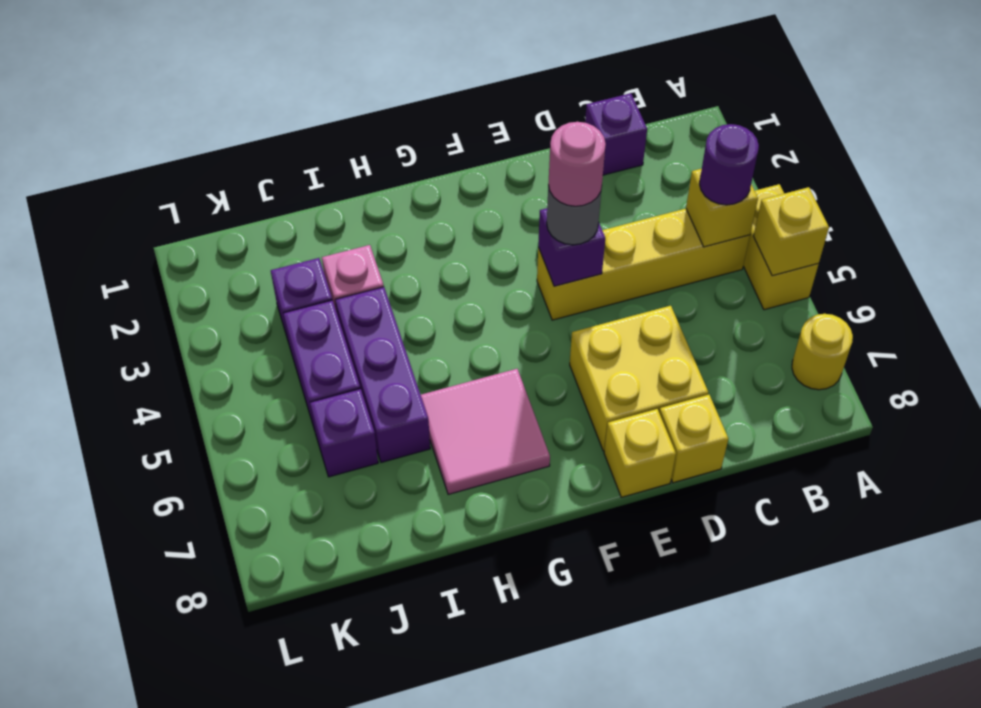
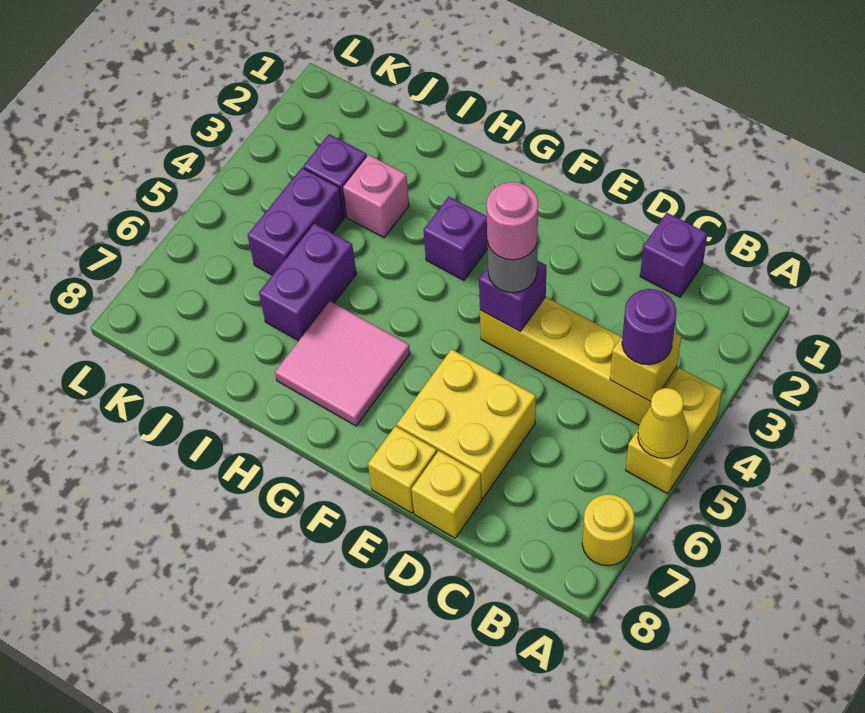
yellow 1x1 brick [753,187,829,276] -> yellow 1x1 cone [638,388,688,458]
purple 1x3 brick [335,287,430,462] -> purple 1x2 brick [259,223,356,341]
purple 1x1 brick [310,389,378,477] -> purple 1x1 brick moved to [424,197,488,280]

